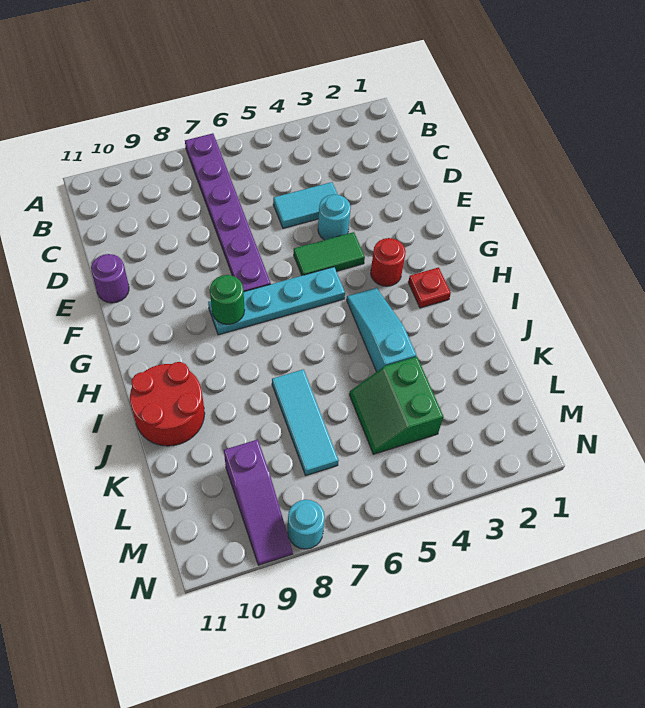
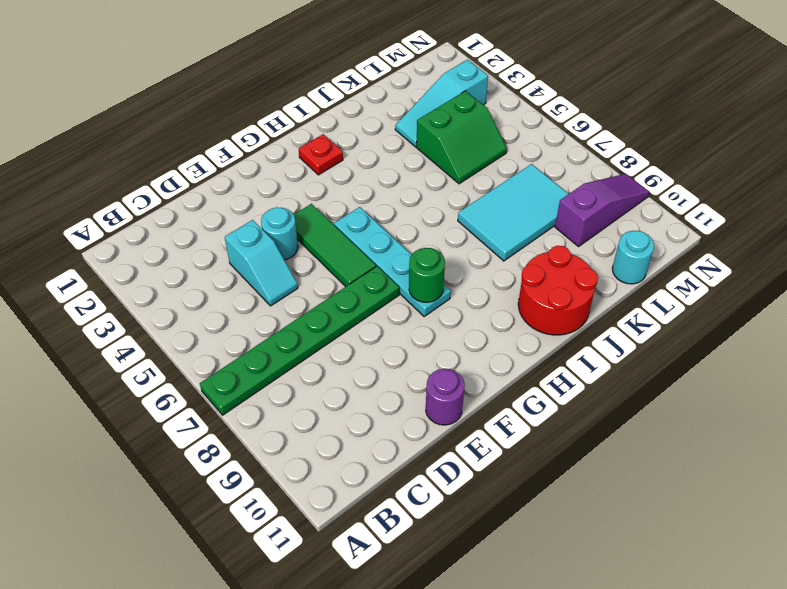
purple 1x6 plate [185,133,271,292] -> green 1x6 plate [200,266,399,415]
cyan 1x2 tile [273,182,338,228] -> cyan 1x2 slope [225,220,298,306]
green 1x2 tile [294,232,365,276] -> green 1x3 tile [294,204,376,287]
red 1x1 round brick [371,238,406,286] -> none
cyan 1x3 slope [347,288,416,372] -> cyan 1x3 slope moved to [395,60,488,147]
cyan 1x3 tile [272,369,339,475] -> cyan 2x3 tile [458,164,568,261]
cyan 1x1 round brick [288,500,325,549] -> cyan 1x1 round brick moved to [612,231,654,284]

